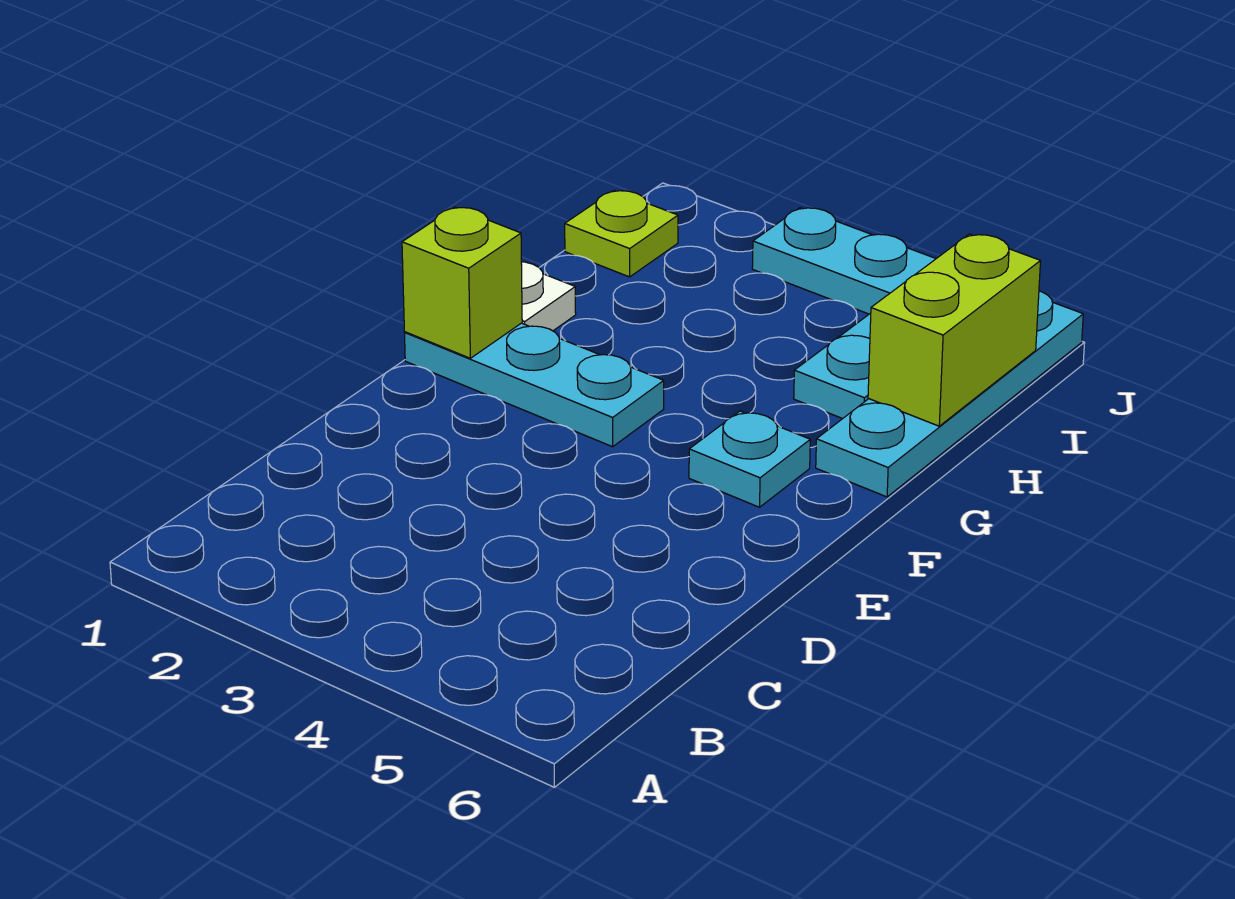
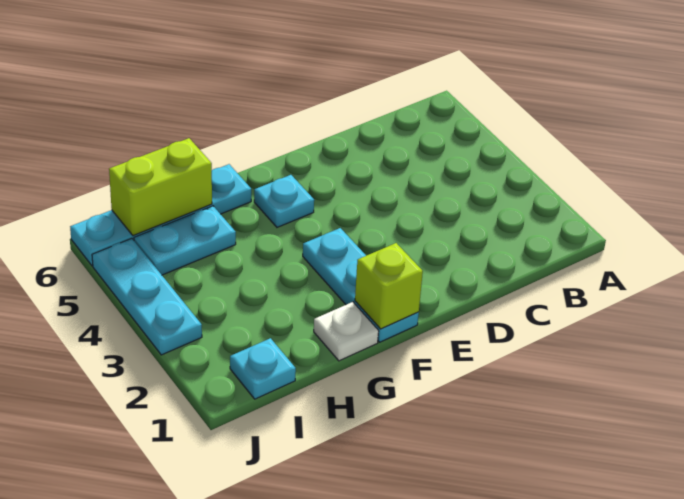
lime 1x1 plate [565,191,678,277] -> cyan 1x1 plate [230,338,296,399]

